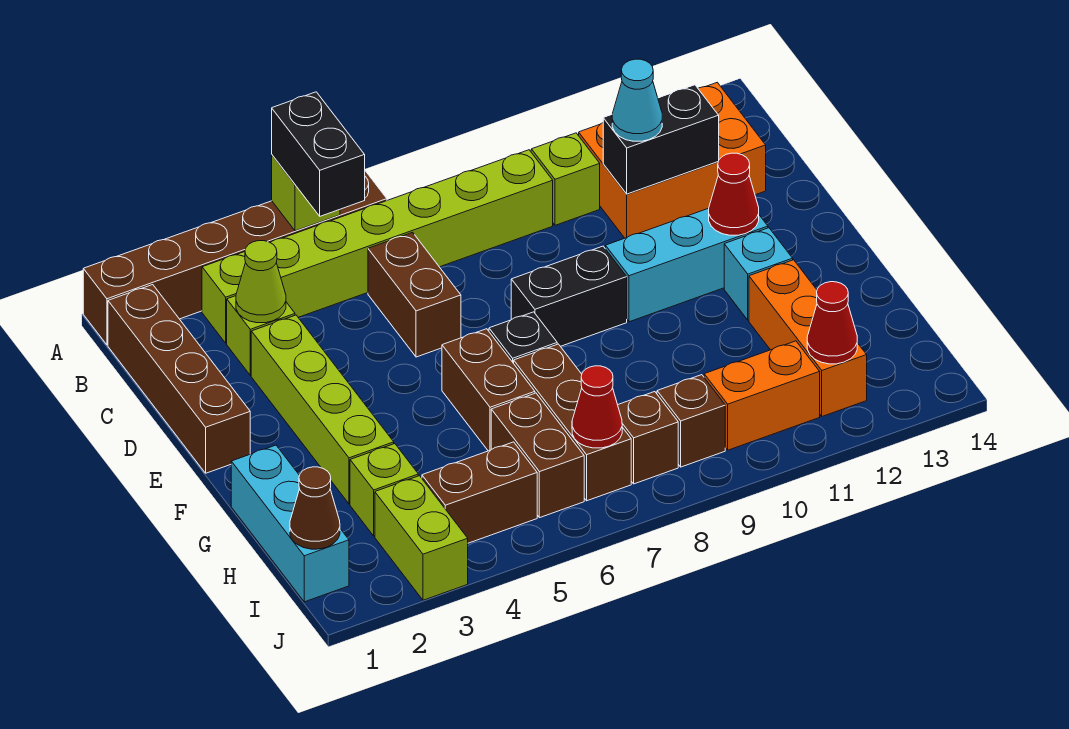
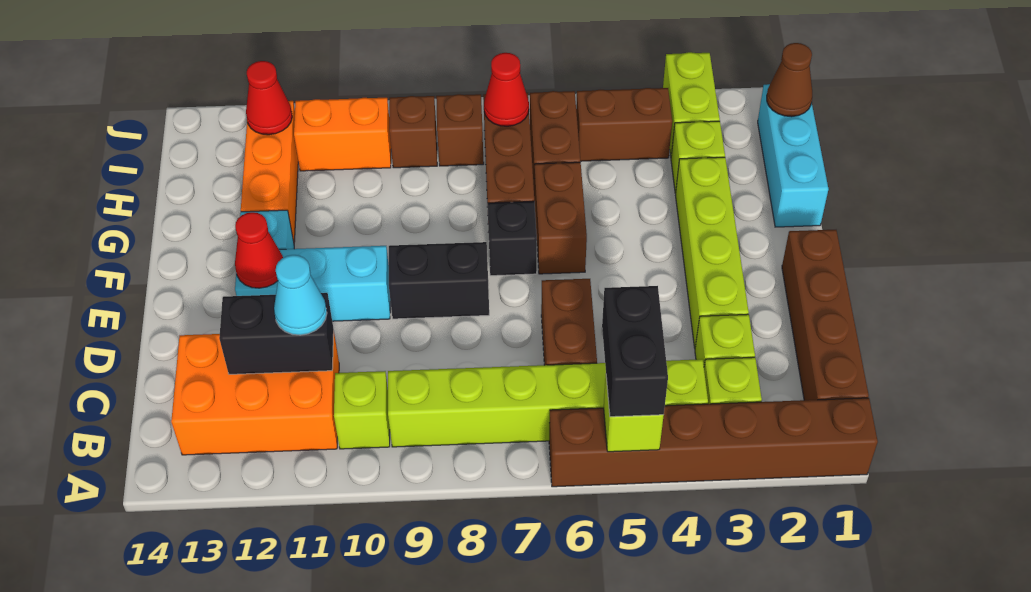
lime 1x1 cone [236,241,286,323] -> none

